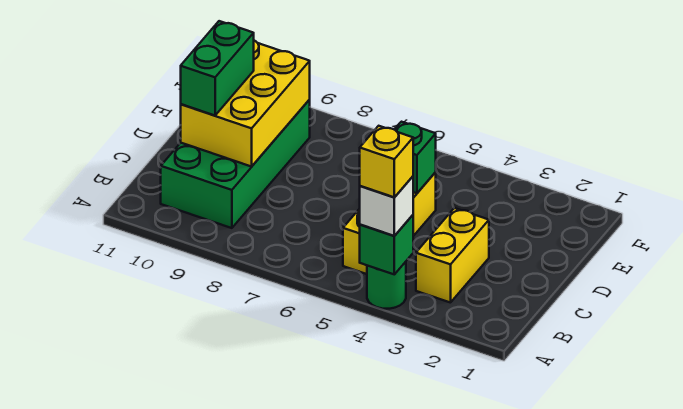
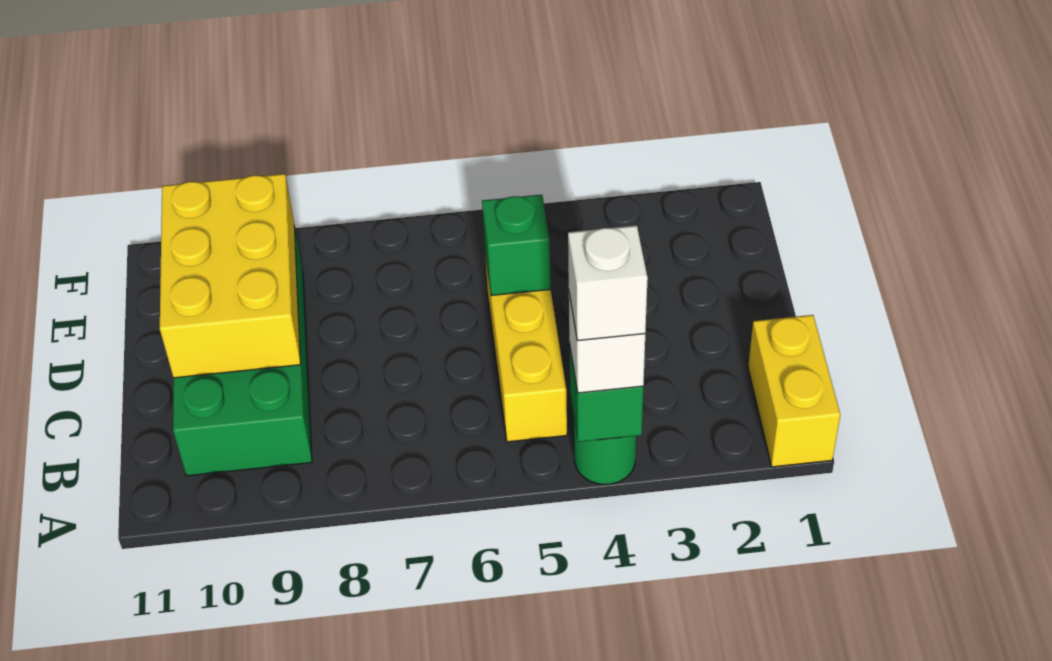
yellow 1x1 brick [360,126,413,197] -> white 1x1 brick [568,225,648,341]
yellow 1x2 brick [416,208,489,303] -> yellow 1x2 brick moved to [748,315,840,467]
green 1x2 brick [181,21,254,115] -> none

